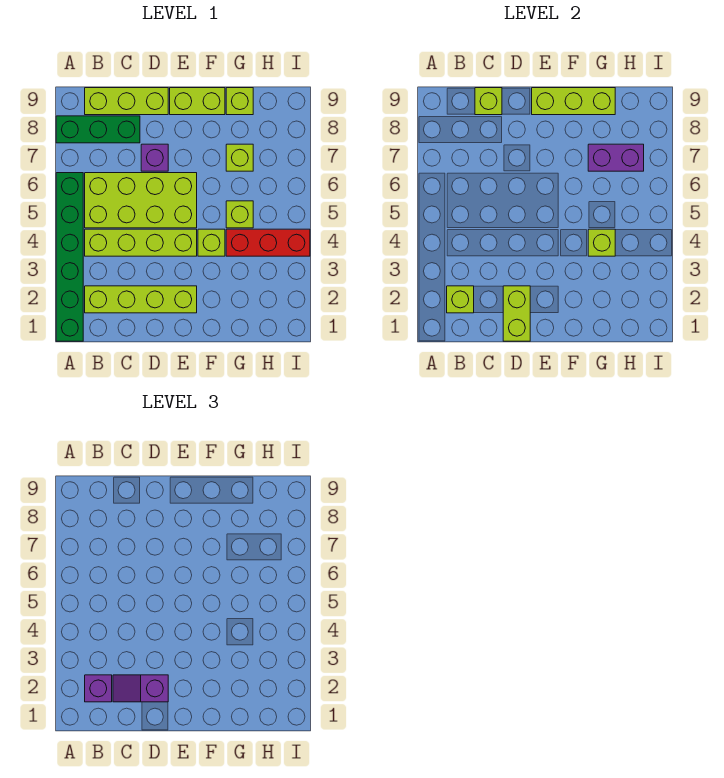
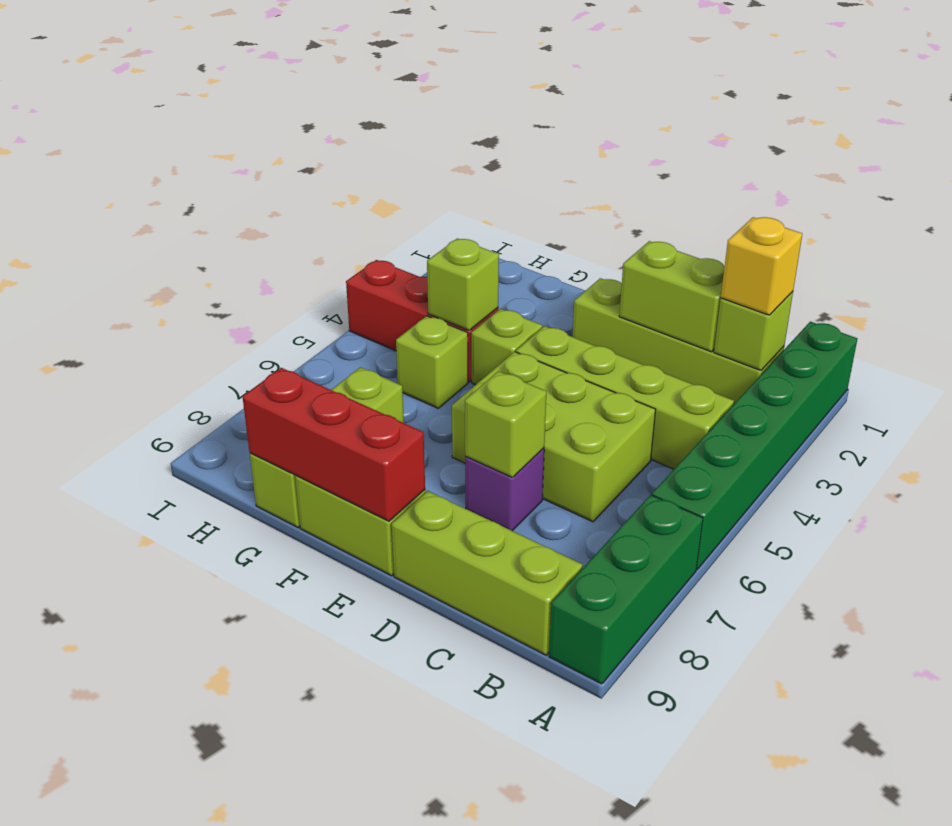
green 1x3 brick [56,116,140,143] -> green 1x3 brick turned to [549,495,703,684]
purple 1x1 brick [85,675,112,702] -> yellow 1x1 brick [721,217,802,315]
lime 2x4 brick [85,173,197,228] -> lime 2x3 brick [452,352,656,522]
purple 1x2 slope [113,675,168,702] -> none
lime 1x1 brick [475,88,502,115] -> lime 1x1 brick moved to [465,371,546,478]
lime 1x2 brick [503,286,530,341] -> lime 1x2 brick turned to [619,241,725,352]
lime 1x3 brick [532,88,615,115] -> red 1x3 brick [242,368,425,521]
purple 1x2 brick [588,144,644,171] -> none

